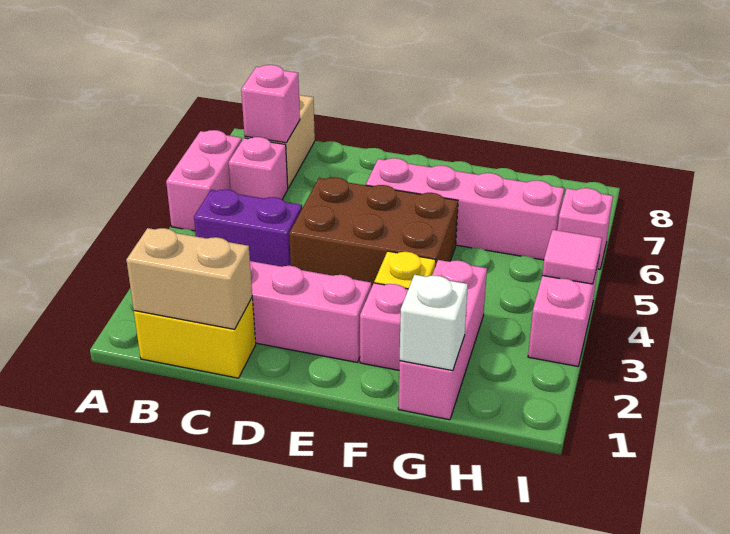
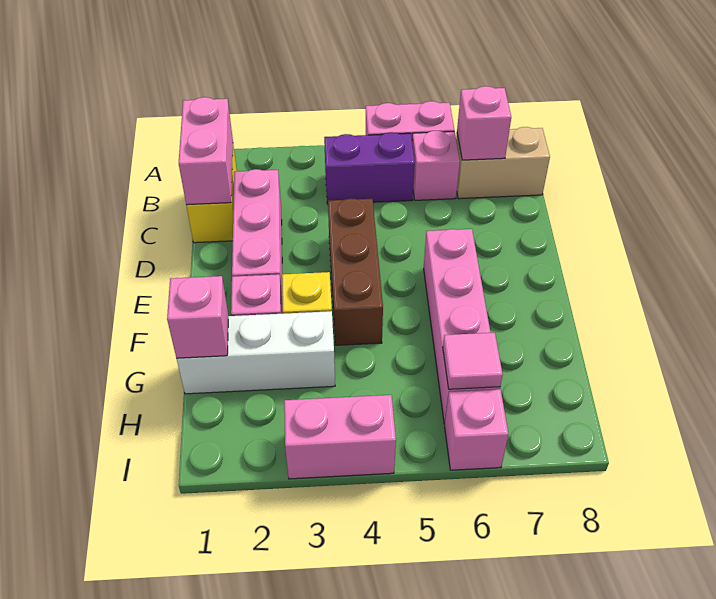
tan 1x2 brick [126,228,252,329] -> pink 1x2 brick [179,97,233,205]
purple 1x2 brick [194,189,302,267] -> purple 1x2 brick turned to [324,132,415,204]
brown 2x3 brick [289,177,458,288] -> brown 1x3 brick [328,198,383,345]
pink 1x3 brick [398,260,487,420] -> white 1x3 brick [177,311,335,394]
white 1x1 brick [400,275,468,371] -> pink 1x1 brick [167,276,228,358]
pink 1x1 tile [542,230,602,284] -> pink 1x1 tile moved to [443,333,503,389]

